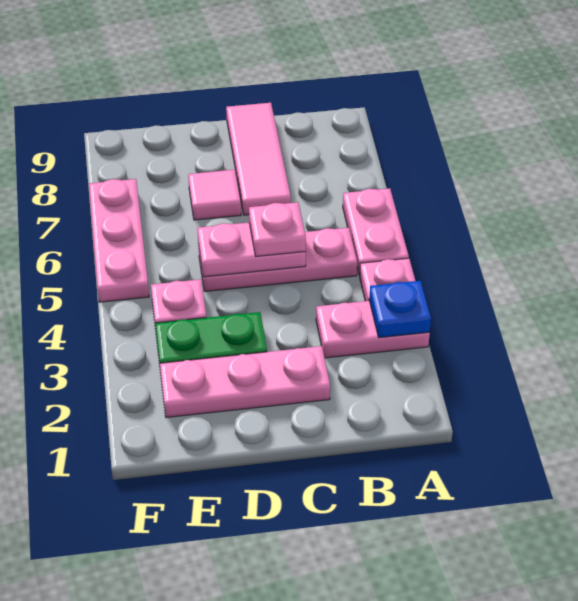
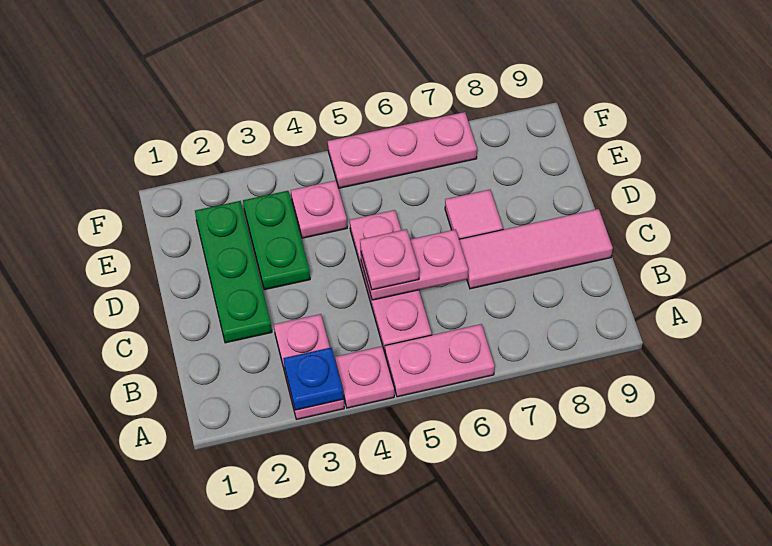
pink 1x3 plate [160,346,330,418] -> green 1x3 plate [195,201,272,343]
pink 1x2 plate [197,222,306,277] -> pink 1x2 plate turned to [361,229,468,300]

